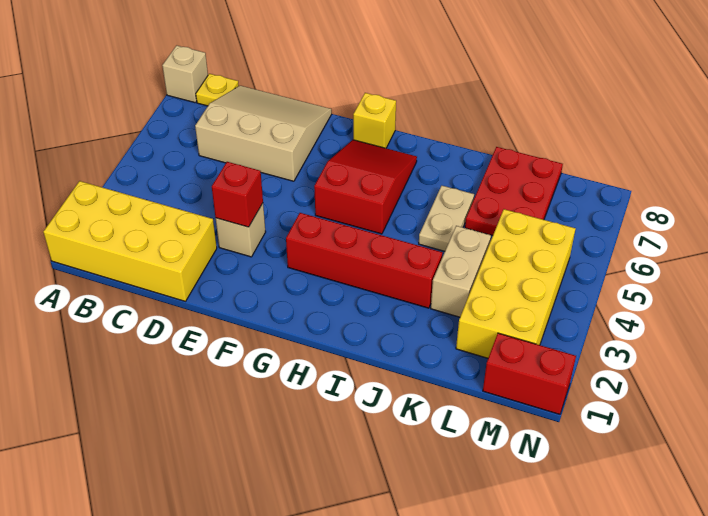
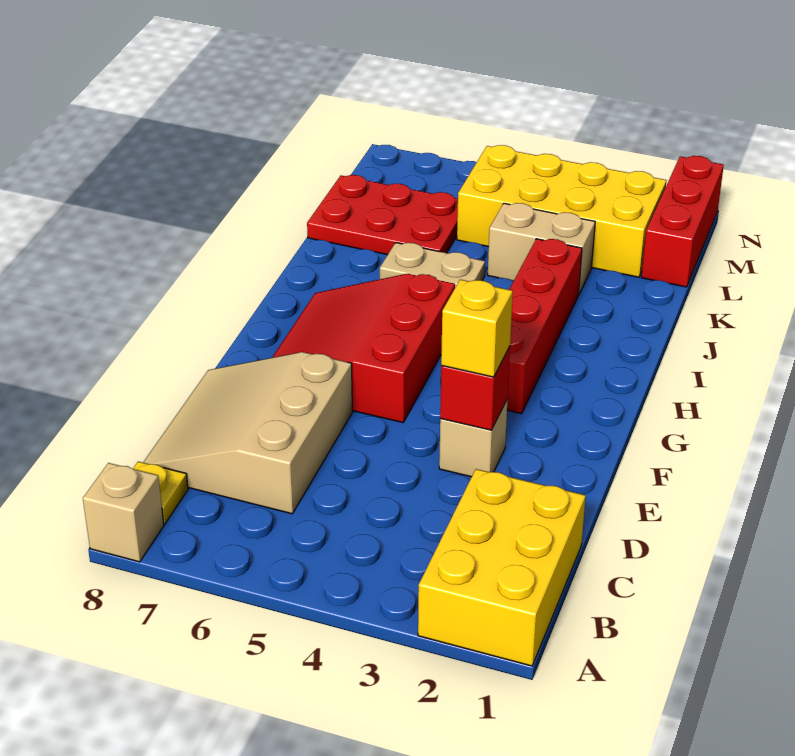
yellow 2x4 brick [43,181,217,301] -> yellow 2x3 brick [418,469,586,666]
red 2x3 slope [314,140,417,234] -> red 3x3 slope [272,274,455,423]
yellow 1x1 brick [353,93,396,148] -> yellow 1x1 brick moved to [441,280,513,377]
red 1x2 brick [483,333,576,414] -> red 1x3 brick [641,156,724,287]

